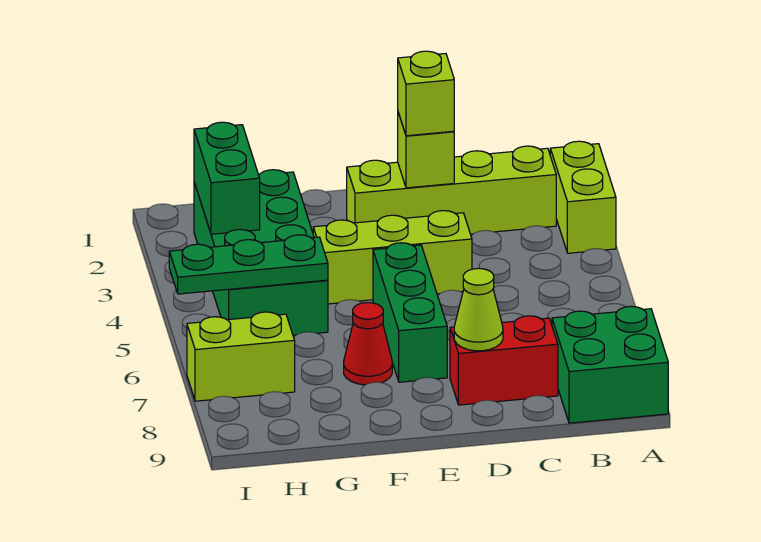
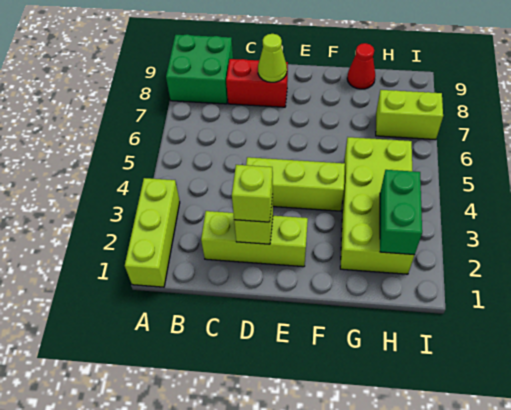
lime 1x2 brick [550,141,616,253] -> lime 1x3 brick [125,178,180,287]
lime 1x4 brick [347,146,556,234] -> lime 1x3 brick [201,211,308,267]
green 1x3 brick [373,243,447,382] -> none
red 1x1 cone [344,303,392,385] -> red 1x1 cone moved to [347,43,375,89]
green 2x4 brick [194,170,328,336] -> lime 2x4 brick [340,137,414,274]
green 1x3 plate [169,235,328,294] -> none

